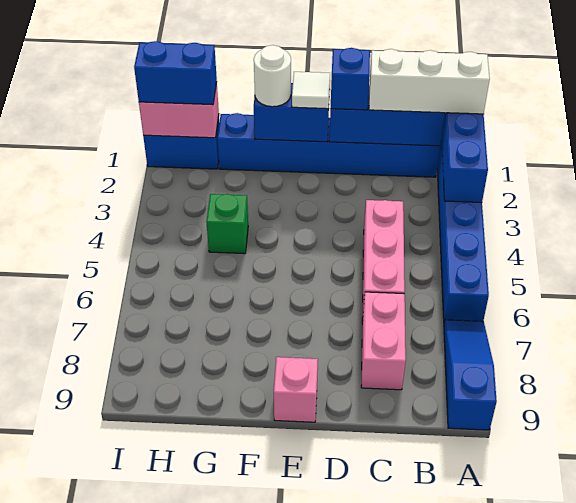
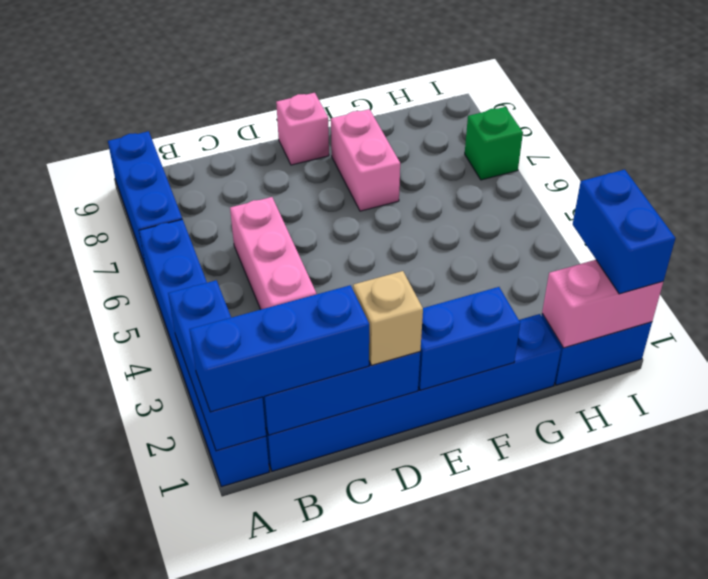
white 1x3 brick [369,49,490,114] -> blue 1x3 brick [189,285,369,412]
blue 1x3 slope [444,320,497,430] -> blue 1x3 brick [108,131,182,264]
pink 1x2 brick [361,292,406,390] -> pink 1x2 brick moved to [331,109,400,211]
blue 1x1 brick [331,48,370,110] -> tan 1x1 brick [353,271,423,365]
white 1x1 tile [292,72,330,109] -> none
white 1x1 round brick [254,45,291,107] -> none
green 1x1 brick [206,194,248,254] -> green 1x1 brick moved to [465,107,523,180]
blue 1x2 brick [134,41,217,105] -> blue 1x2 brick turned to [573,170,675,294]

